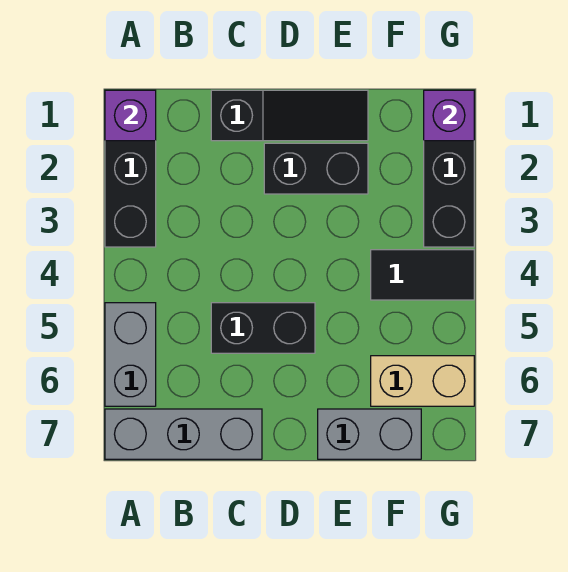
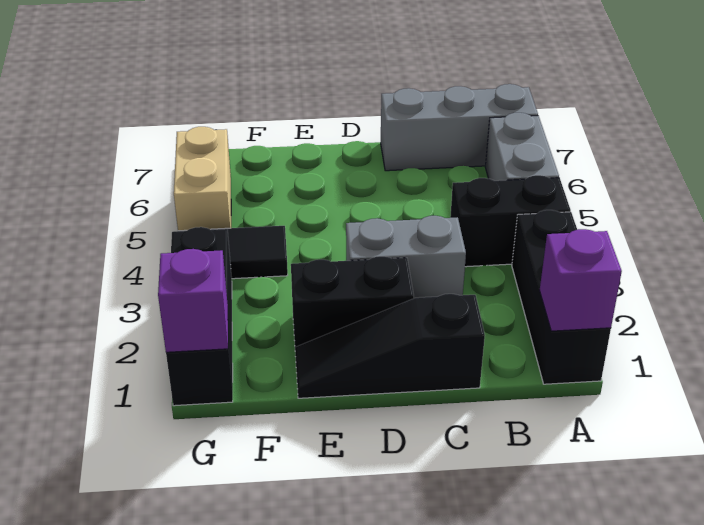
black 1x2 brick [211,303,315,353] -> black 1x2 brick moved to [450,175,571,267]
grey 1x2 brick [318,409,421,459] -> grey 1x2 brick moved to [346,216,466,298]
tan 1x2 brick [371,356,474,406] -> tan 1x2 brick turned to [174,127,231,231]

